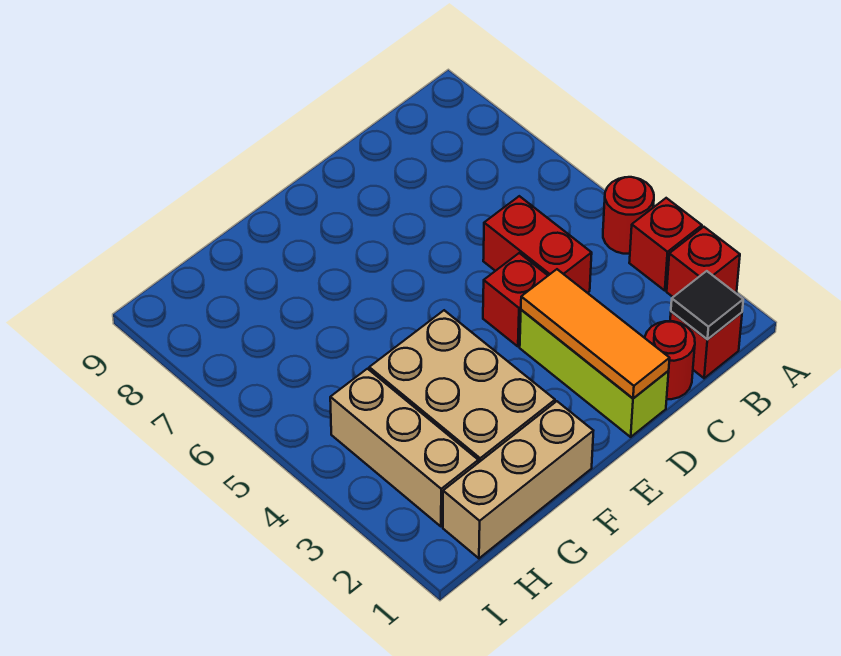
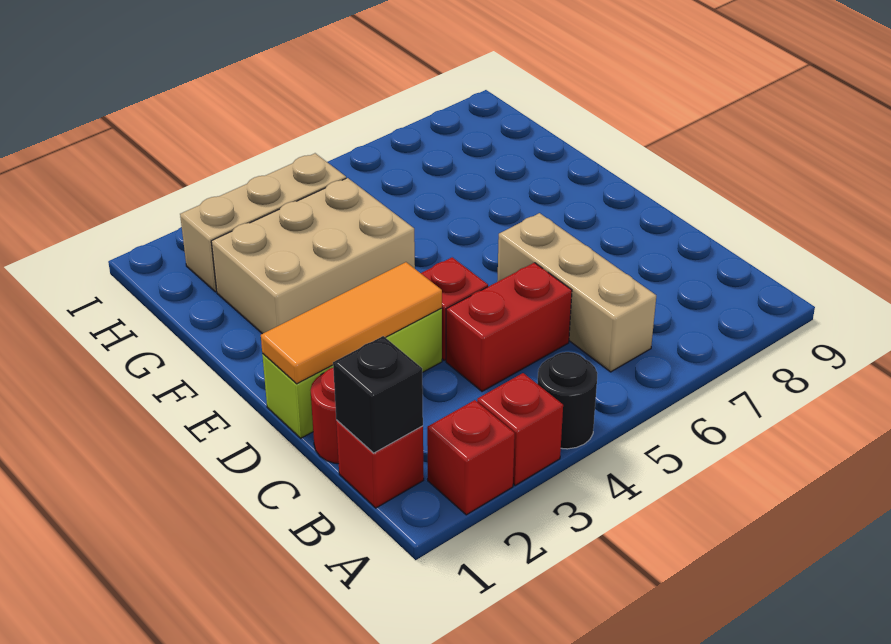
red 1x1 round brick [603,177,654,254] -> black 1x1 round brick [537,352,597,449]
black 1x1 tile [671,271,743,339] -> black 1x1 brick [333,336,423,453]
tan 1x3 brick [443,401,593,558] -> tan 1x3 brick moved to [497,213,656,372]

